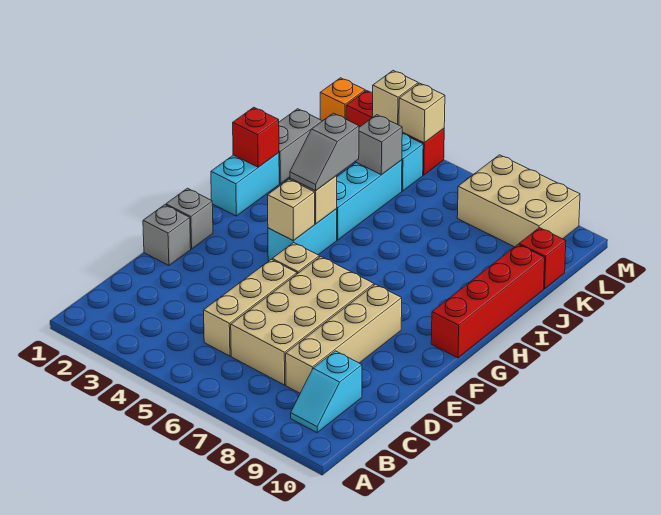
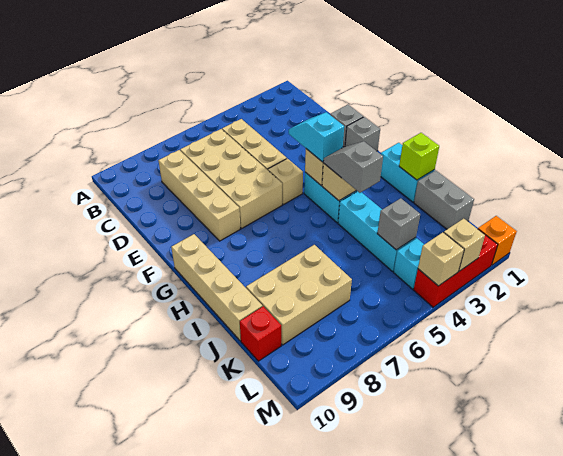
cyan 1x2 slope [291,351,362,433] -> cyan 1x2 slope moved to [289,112,344,162]
red 1x4 brick [431,244,545,358] -> tan 1x4 brick [171,234,262,341]
red 1x1 brick [233,107,279,167] -> lime 1x1 brick [399,133,439,180]
tan 2x3 brick [457,155,580,247] -> tan 2x3 brick moved to [246,245,352,345]

